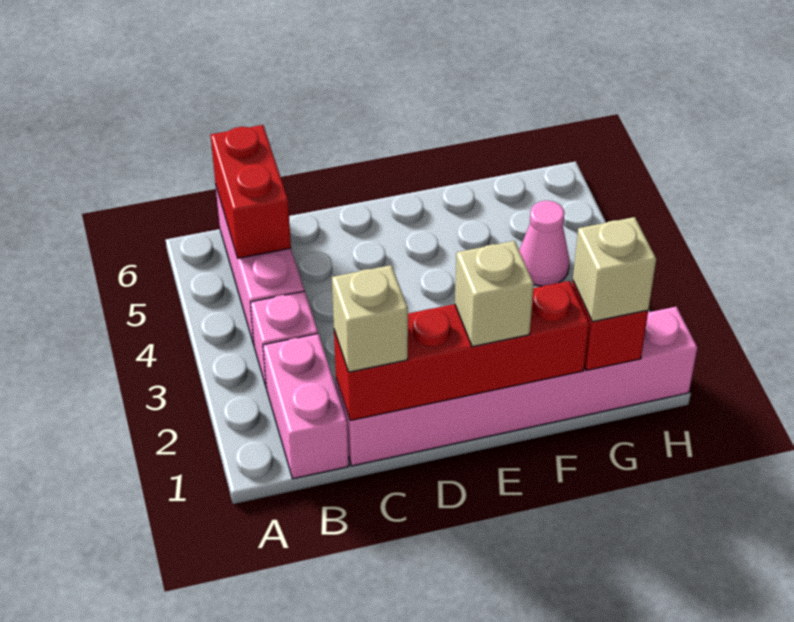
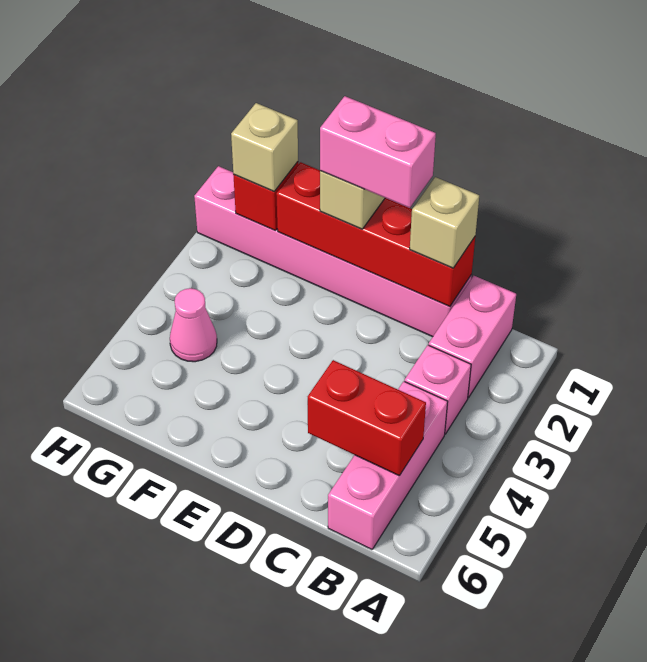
red 1x2 brick [210,125,291,258] -> red 1x2 brick turned to [308,360,426,476]
none -> pink 1x2 brick [320,96,436,208]

